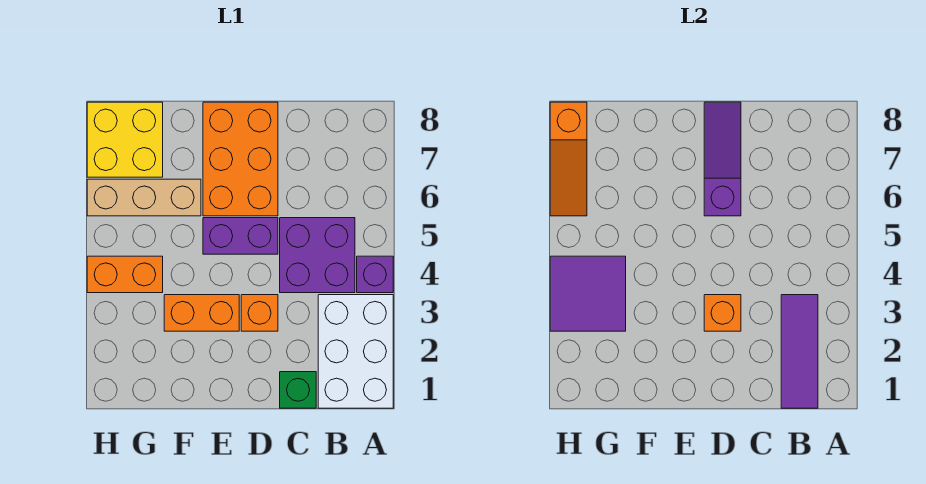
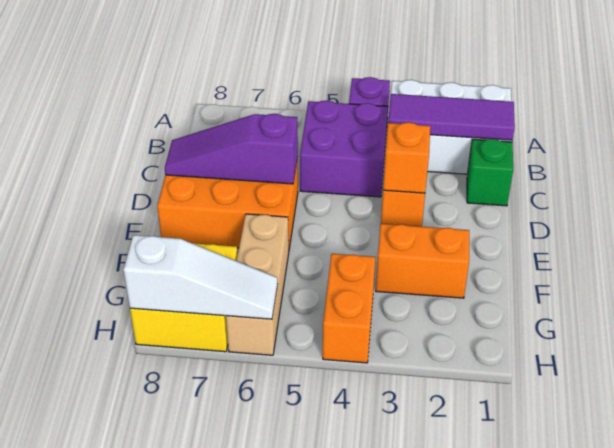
purple 1x2 brick [203,218,278,254] -> none
orange 1x2 brick [164,295,239,331] -> orange 1x2 brick turned to [376,224,469,298]
purple 2x2 tile [550,256,626,331] -> none
orange 1x3 slope [550,102,587,216] -> white 1x3 slope [123,235,278,319]

